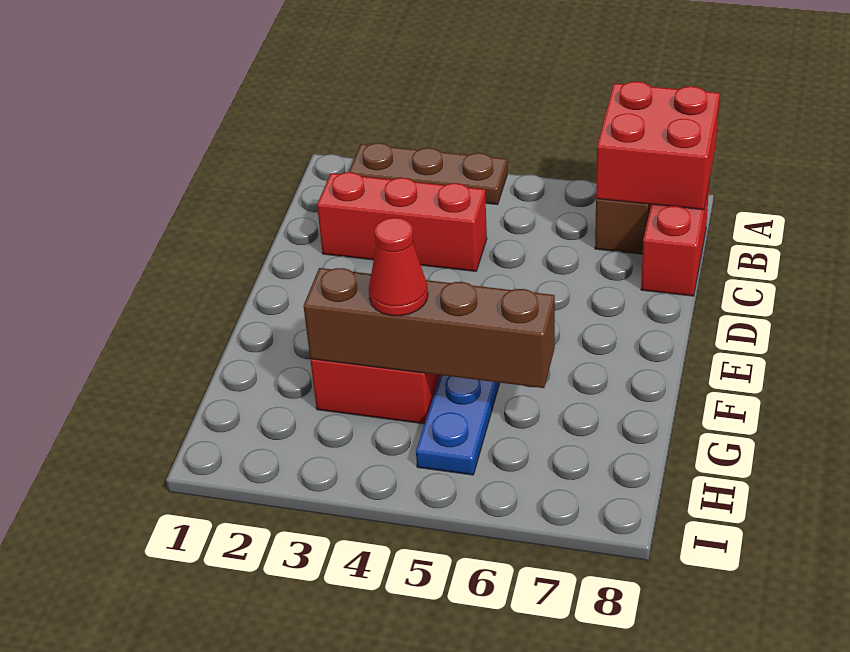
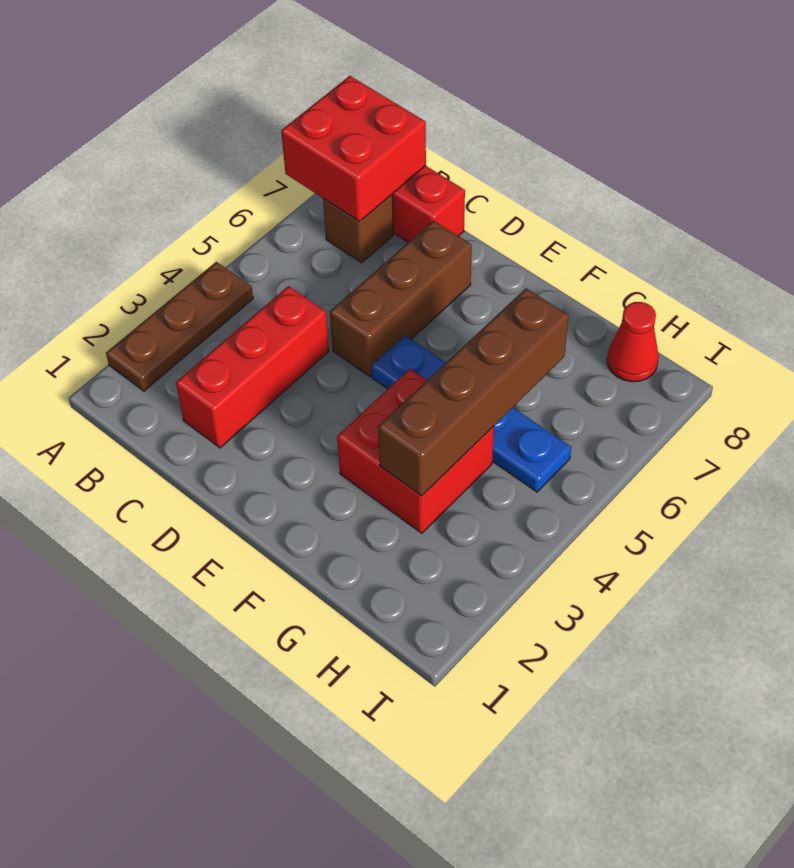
none -> brown 1x3 brick [330,220,472,377]
red 1x1 cone [369,218,428,316] -> red 1x1 cone moved to [607,302,659,382]

